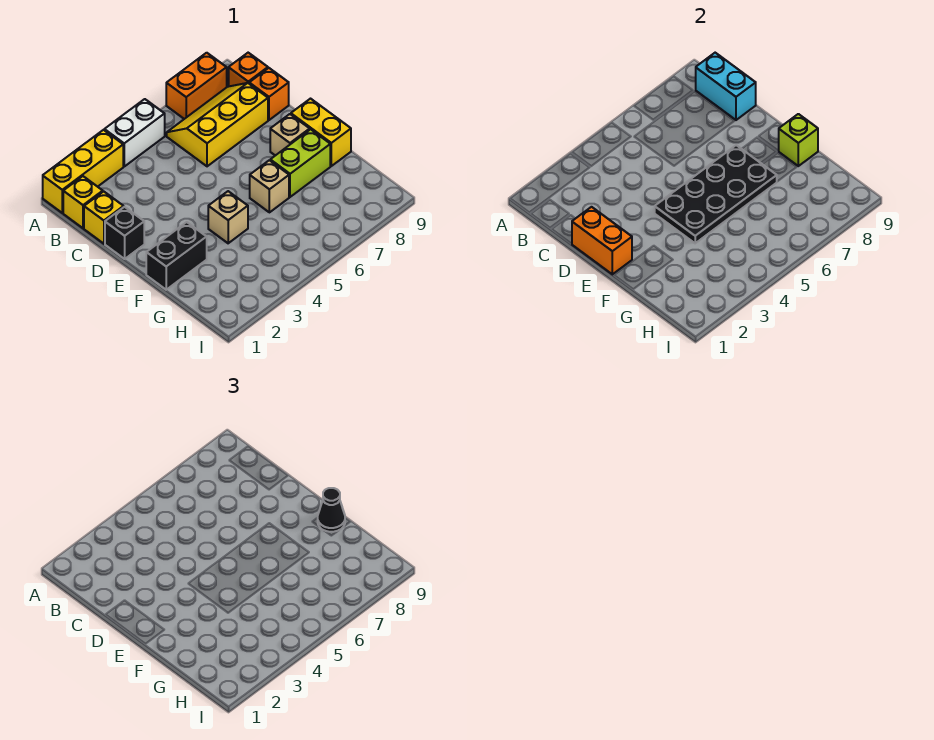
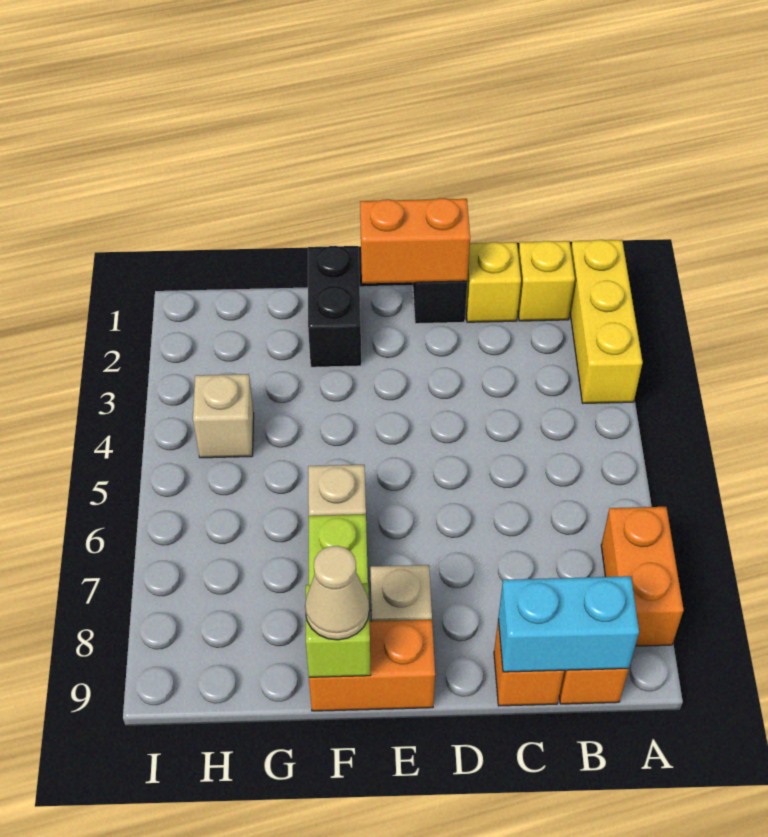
white 1x2 brick [104,99,165,166] -> none
yellow 2x3 slope [167,83,268,166] -> none
black 2x4 plate [655,145,777,243] -> none
yellow 1x2 brick [291,99,351,166] -> orange 1x2 brick [309,620,435,711]
tan 1x1 brick [208,191,248,243] -> tan 1x1 brick moved to [193,374,254,458]
black 1x1 cone [318,488,345,532] -> tan 1x1 cone [305,546,369,640]

